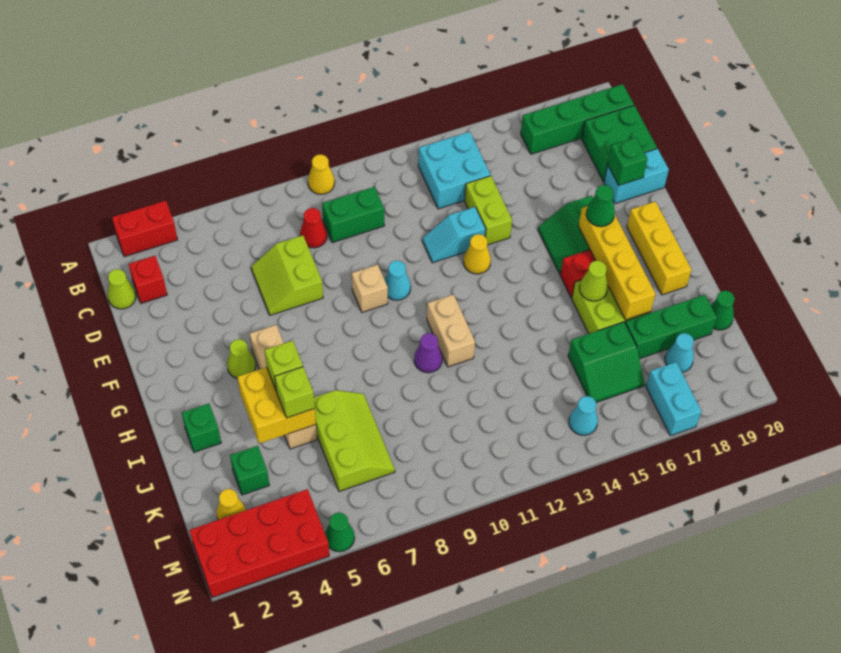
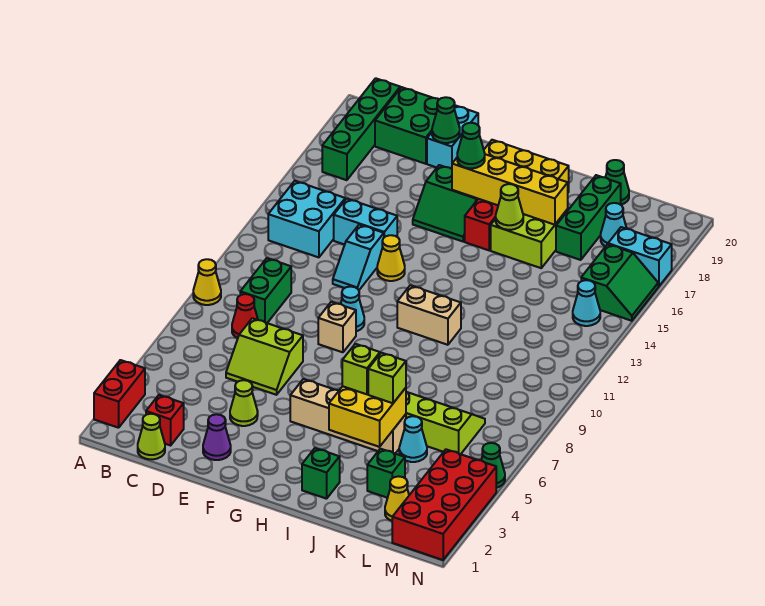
lime 1x2 brick [465,176,512,245] -> cyan 1x2 brick [334,199,397,245]
green 1x1 brick [608,138,648,185] -> green 1x1 cone [432,97,460,143]
lime 1x1 cone [227,339,256,379] -> lime 1x1 cone moved to [230,380,258,426]
purple 1x1 cone [414,333,442,373] -> purple 1x1 cone moved to [203,414,231,460]
none -> cyan 1x1 cone [399,416,427,462]
green 2x2 slope [568,322,645,402] -> green 2x2 slope moved to [581,244,658,321]

